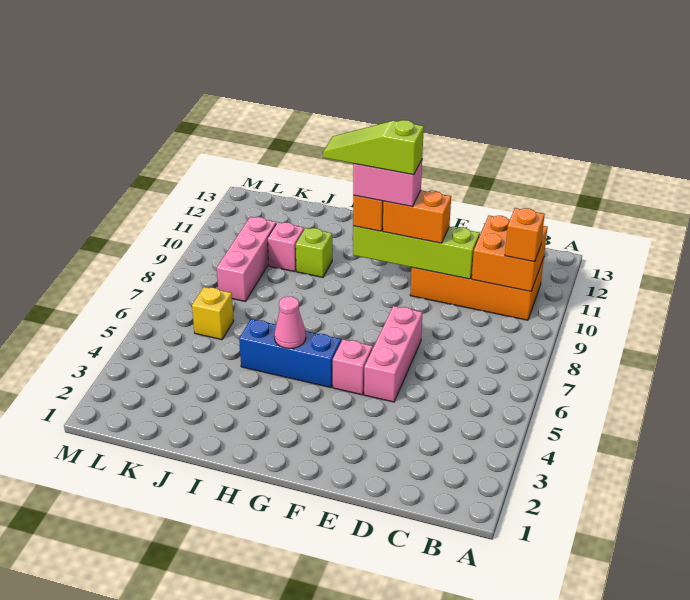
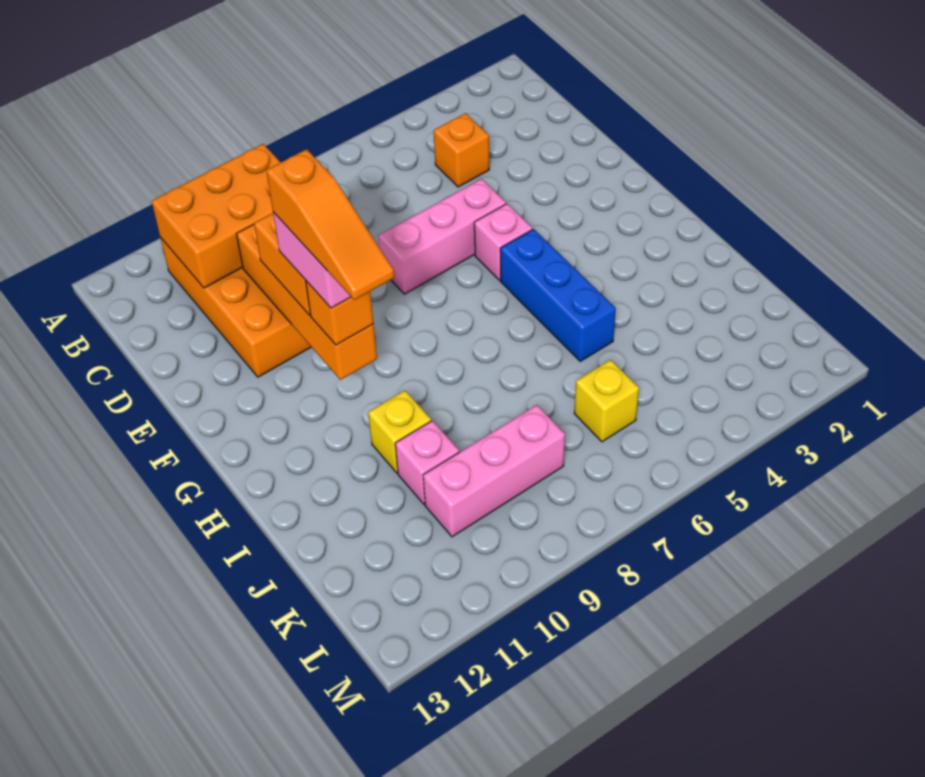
orange 2x2 brick [472,216,547,291] -> orange 2x3 brick [152,144,281,288]
orange 1x1 brick [505,208,545,262] -> orange 1x1 brick moved to [434,113,489,187]
lime 1x4 brick [353,226,480,279] -> orange 1x4 brick [237,224,377,380]
lime 1x3 slope [323,120,424,175] -> orange 1x3 slope [266,149,395,300]
pink 1x1 cone [274,297,306,349] -> none
lime 1x1 brick [296,228,332,277] -> yellow 1x1 brick [368,390,431,473]

